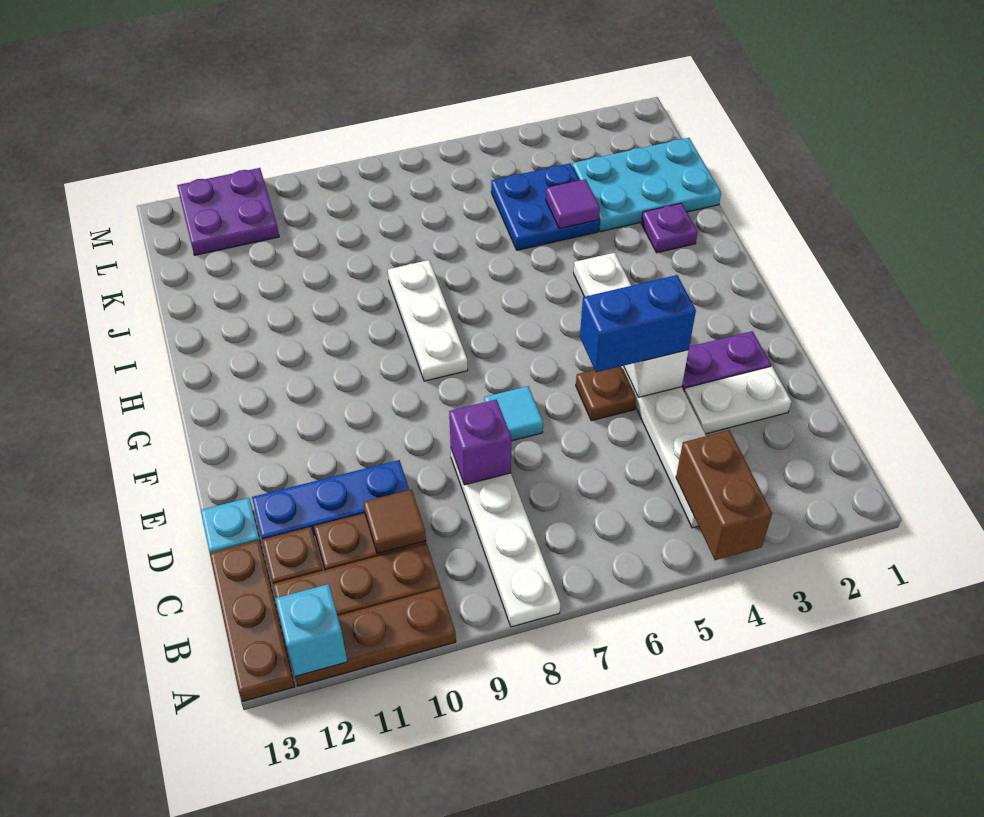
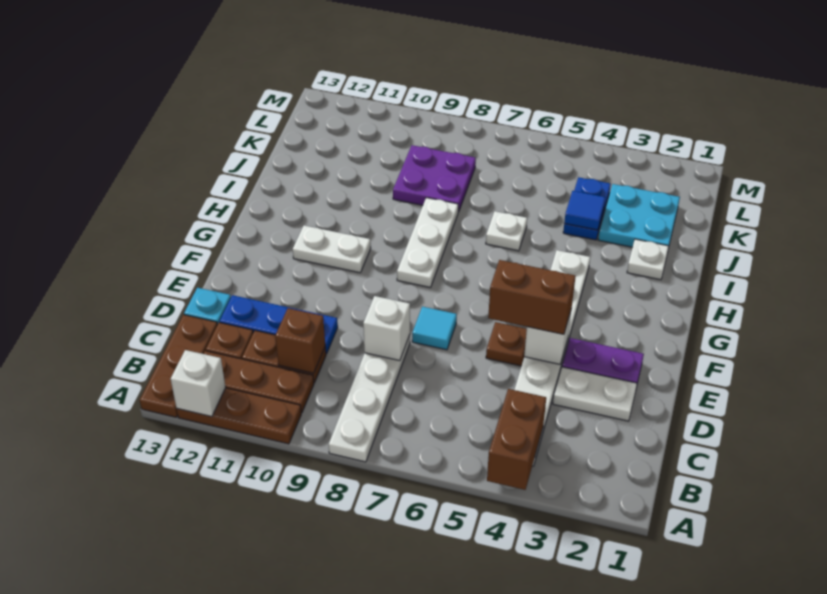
cyan 1x1 brick [275,584,347,676] -> white 1x1 brick [171,350,226,417]
brown 1x1 tile [363,489,426,554] -> brown 1x1 brick [275,308,325,373]
purple 1x1 brick [449,400,512,485] -> white 1x1 brick [363,296,410,361]
blue 1x2 brick [580,275,696,372] -> brown 1x2 brick [488,260,576,334]
none -> white 1x2 plate [293,225,371,273]
purple 1x1 plate [641,203,698,253] -> white 1x1 plate [627,239,669,280]
none -> white 1x1 plate [486,211,527,251]
cyan 2x3 plate [572,138,721,232] -> cyan 2x2 plate [598,184,680,247]
blue 2x2 plate [491,163,599,250] -> blue 1x2 plate [563,177,611,240]
purple 1x1 tile [546,179,600,229] -> blue 1x1 tile [564,191,606,230]
purple 2x2 plate [177,168,279,255] -> purple 2x2 plate moved to [393,145,476,212]

